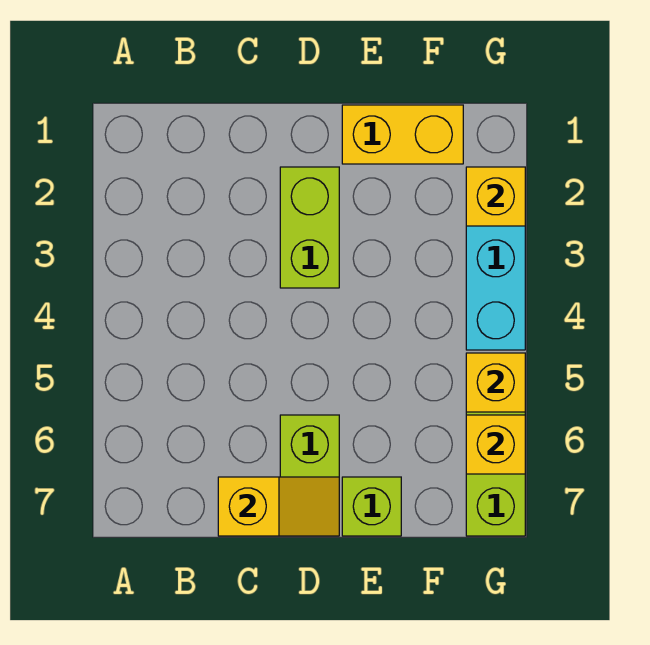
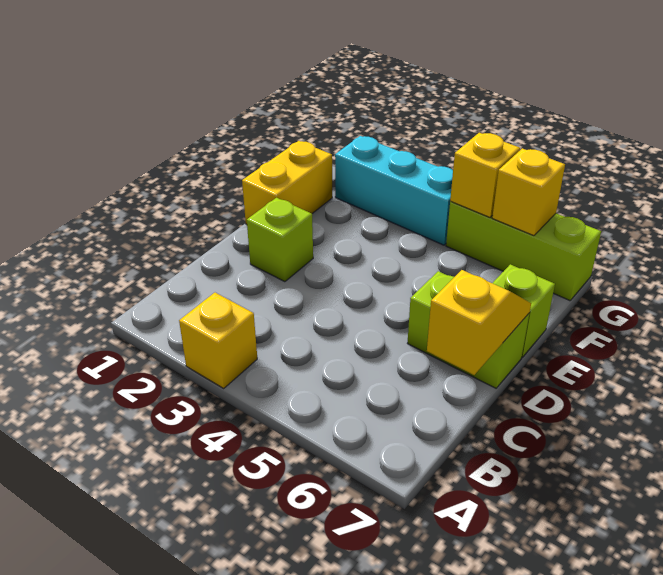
lime 1x2 brick [280,167,339,288] -> lime 1x1 brick [247,198,313,282]
yellow 1x1 brick [466,167,525,226] -> yellow 1x1 brick moved to [179,293,257,388]

